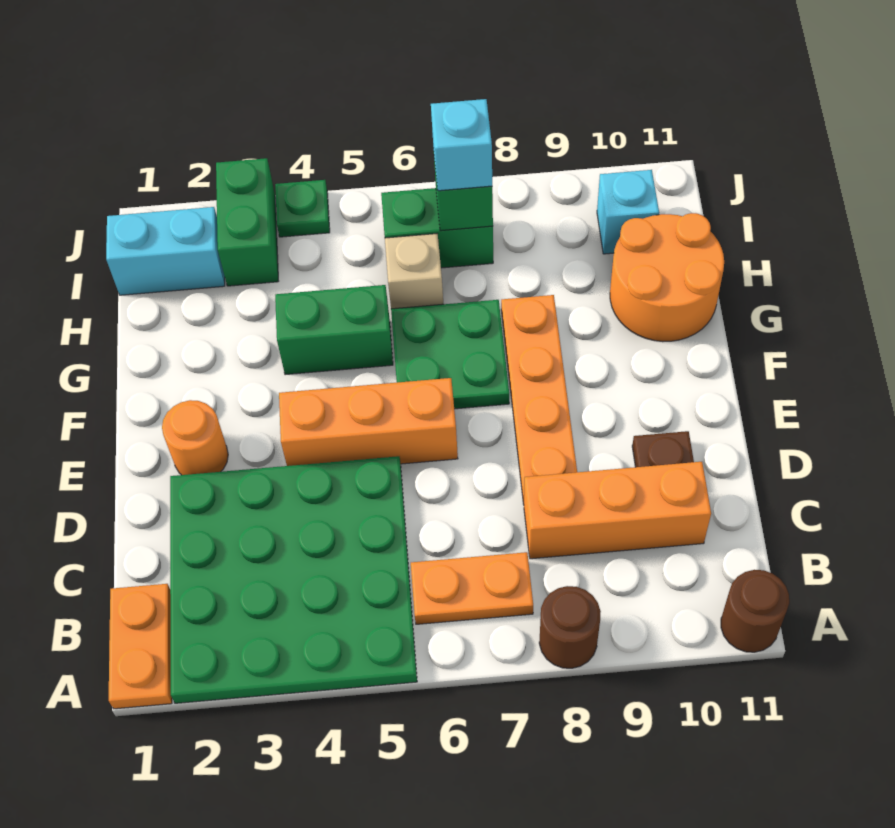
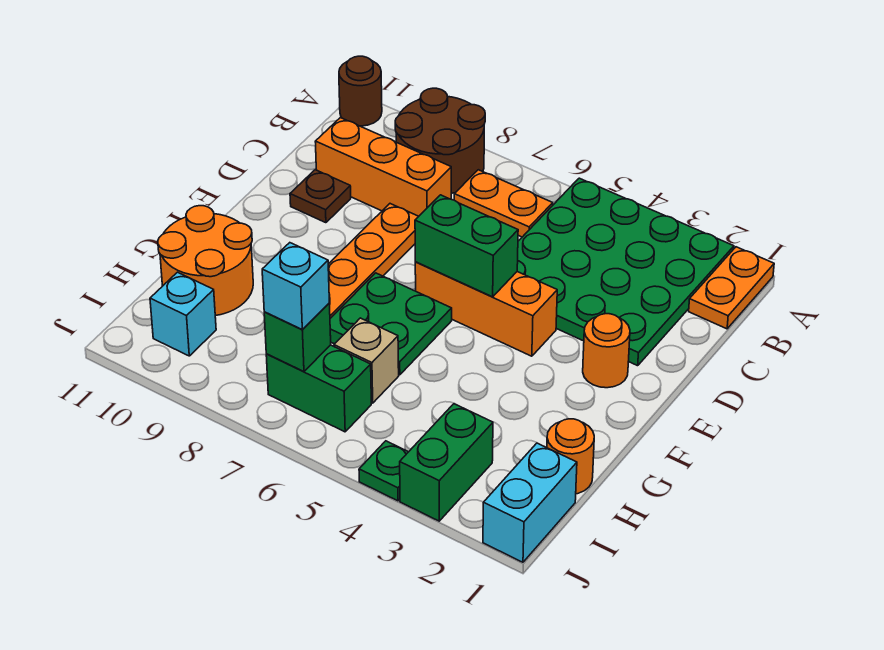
brown 1x1 round brick [539,586,601,668] -> brown 2x2 round brick [395,88,485,193]
green 1x2 brick [275,285,393,375] -> green 1x2 brick moved to [415,195,518,297]
none -> orange 1x1 round brick [547,419,594,494]
cyan 1x2 brick [106,207,225,295] -> cyan 1x2 brick turned to [483,443,577,562]

